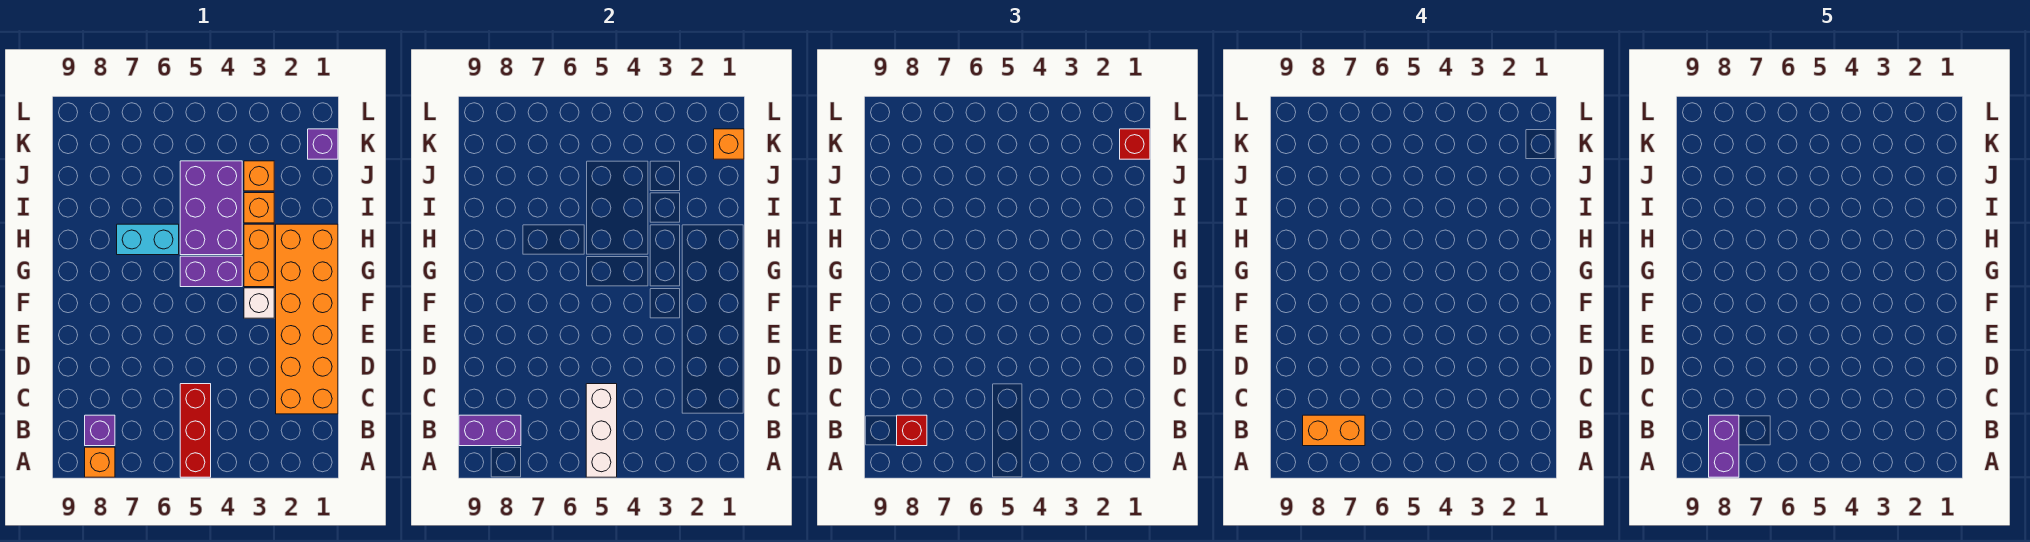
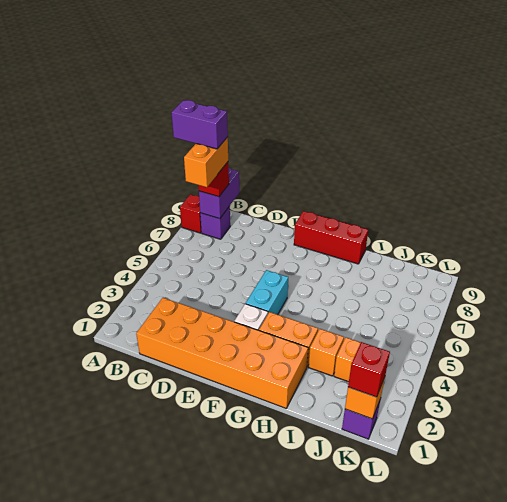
red 1x3 brick [180,384,211,477] -> red 1x3 brick moved to [294,211,368,264]
white 1x3 brick [586,384,617,477] -> none
orange 1x1 brick [85,447,115,477] -> red 1x1 brick [180,195,201,233]
purple 1x2 brick [180,256,242,287] -> none
purple 2x3 brick [180,161,242,255] -> none
cyan 1x2 brick [117,224,179,255] -> cyan 1x2 brick moved to [246,270,288,315]

